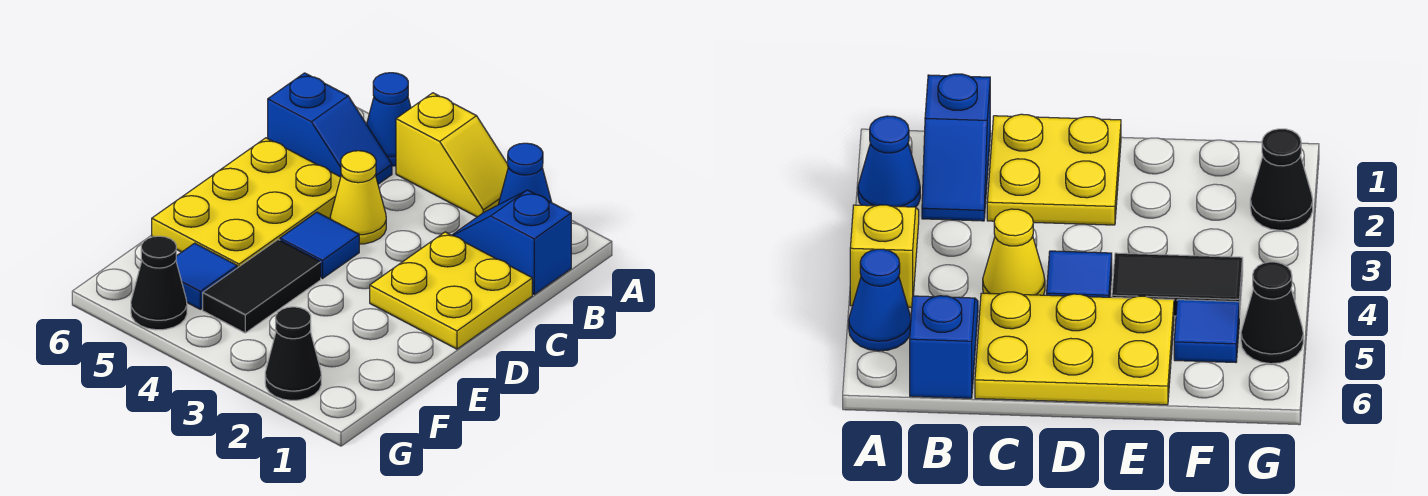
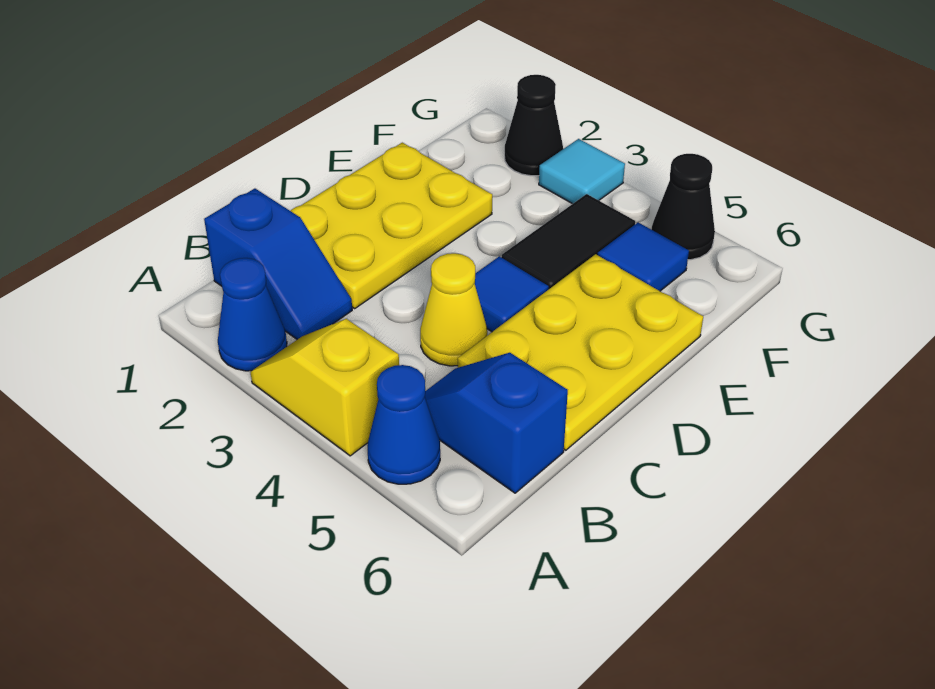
yellow 2x2 plate [370,232,532,349] -> yellow 2x3 plate [291,143,492,308]
none -> cyan 1x1 tile [539,139,625,204]

